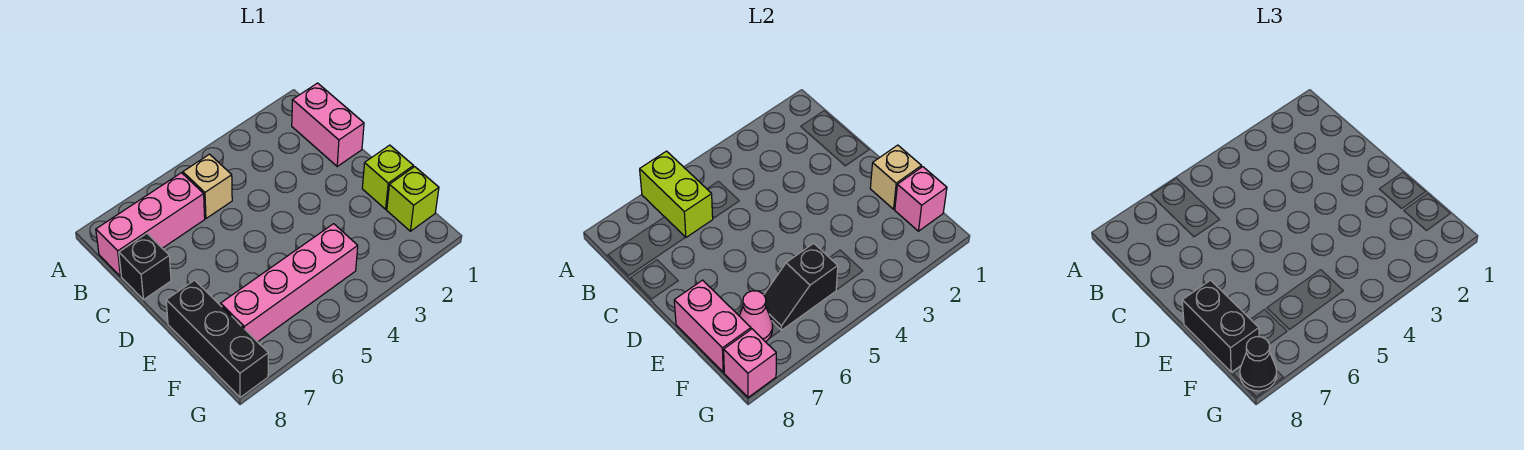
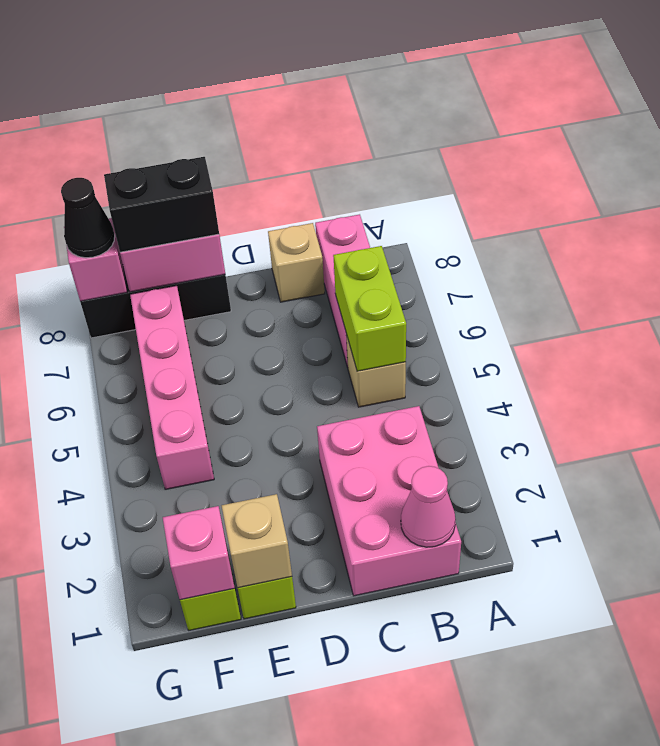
lime 1x2 brick [640,151,713,237] -> lime 1x2 brick turned to [333,246,406,371]
pink 1x2 brick [292,83,364,166] -> pink 2x3 brick [317,406,461,596]
black 1x1 brick [119,234,171,300] -> tan 1x1 brick [268,223,325,302]
black 1x2 slope [764,243,838,330] -> none
pink 1x1 cone [740,291,773,342] -> pink 1x1 cone moved to [401,466,456,547]

